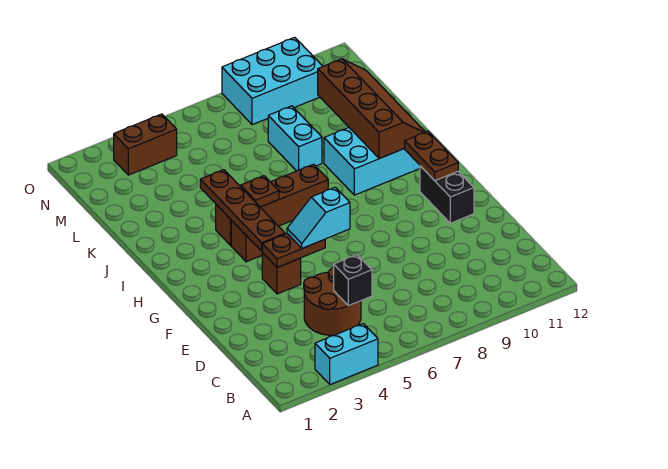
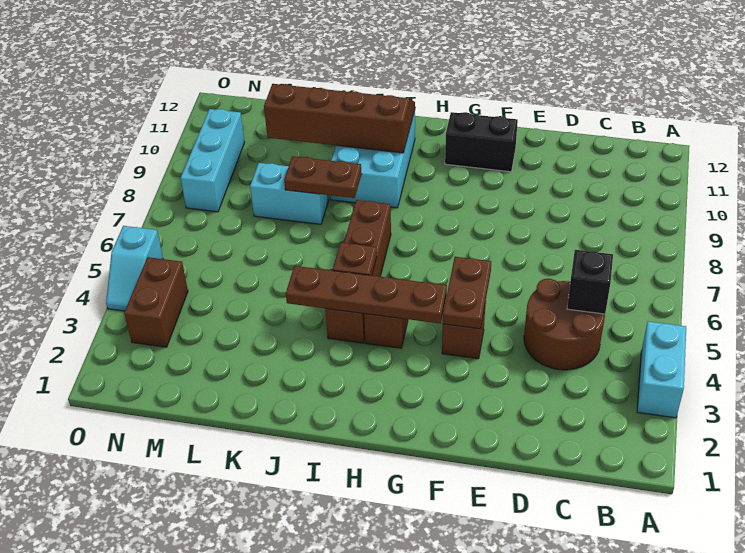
cyan 1x2 slope [287,187,350,248] -> cyan 1x2 slope moved to [106,226,163,311]
brown 1x2 plate [404,131,458,180] -> brown 1x2 plate moved to [284,156,361,198]
cyan 2x3 brick [222,37,323,125] -> cyan 1x3 brick [181,109,245,212]

